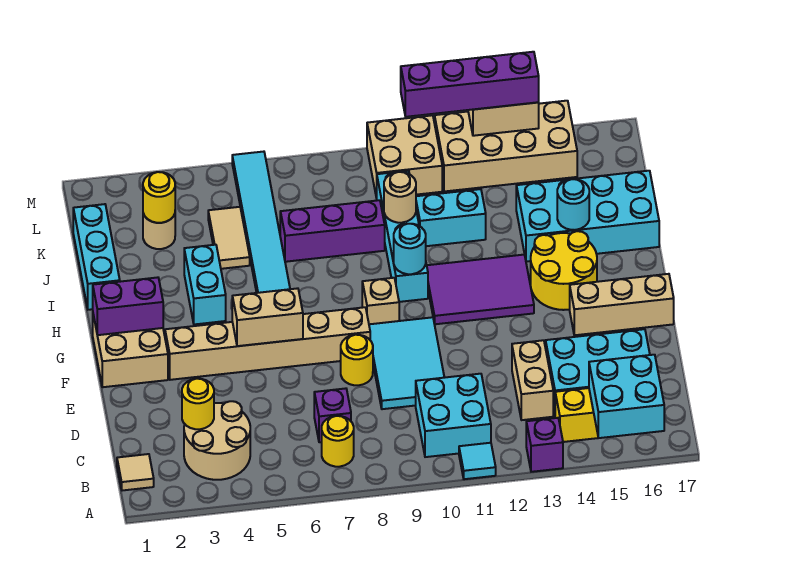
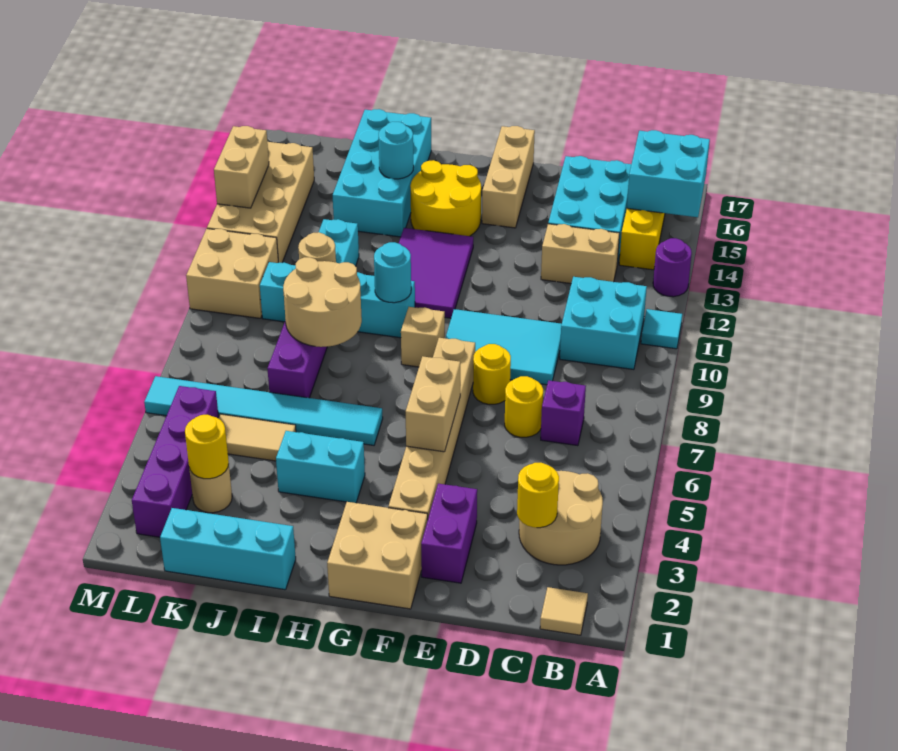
purple 1x1 brick [526,418,563,472] -> purple 1x1 round brick [653,238,692,297]
yellow 1x1 round brick [322,416,354,467] -> yellow 1x1 round brick moved to [505,376,543,437]
purple 1x2 brick [93,277,163,335] -> purple 1x2 brick moved to [421,484,477,583]
none -> tan 2x2 round brick [283,257,362,347]
purple 1x4 brick [401,52,539,117] -> purple 1x4 brick moved to [132,386,219,537]

